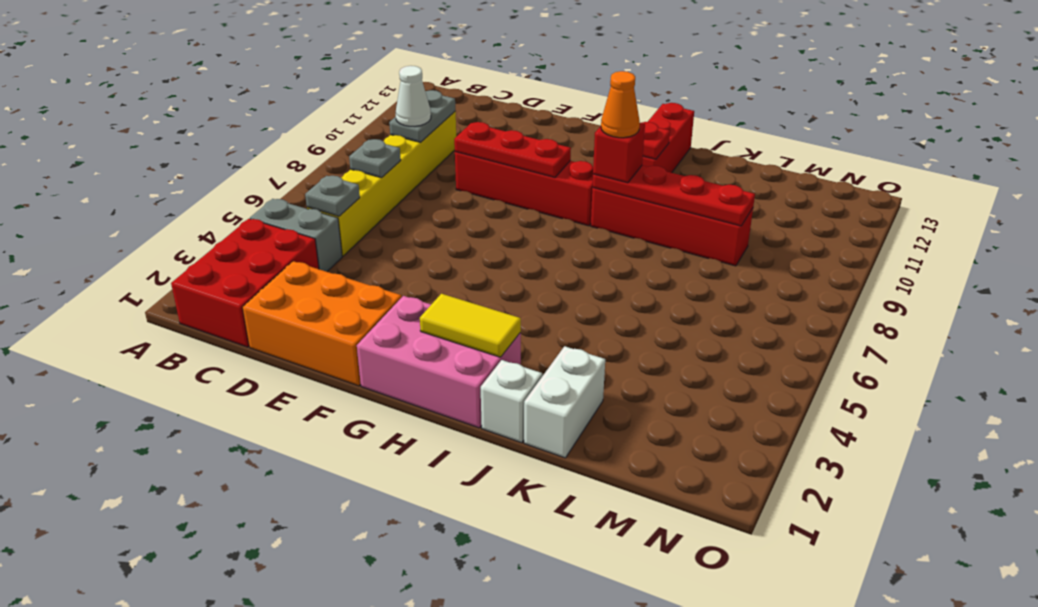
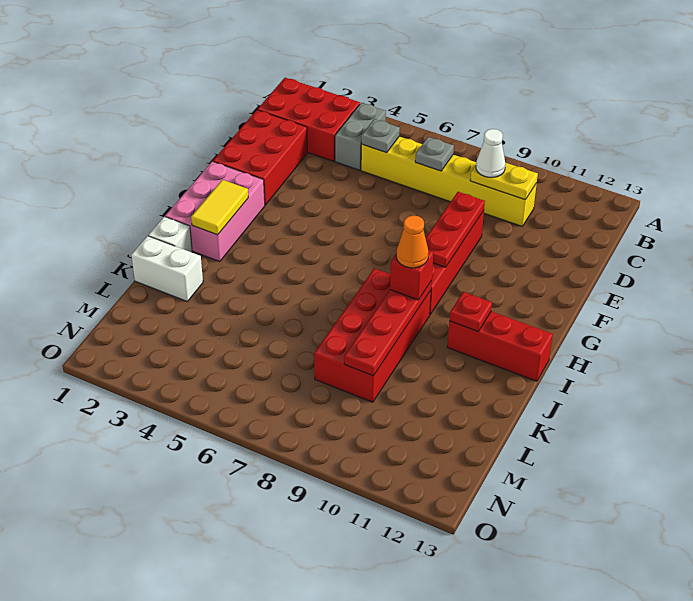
grey 1x2 plate [389,90,455,142] -> yellow 1x2 plate [470,163,538,200]
orange 2x3 brick [242,261,402,386] -> red 2x3 brick [213,110,307,205]
red 1x4 brick [591,188,753,266] -> red 2x4 brick [314,269,431,402]

